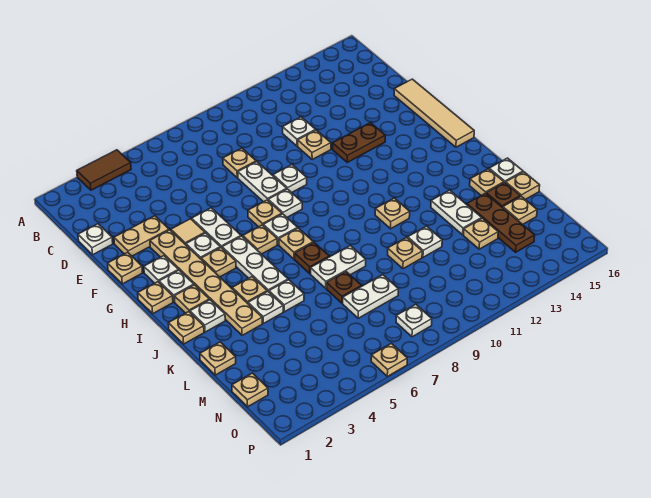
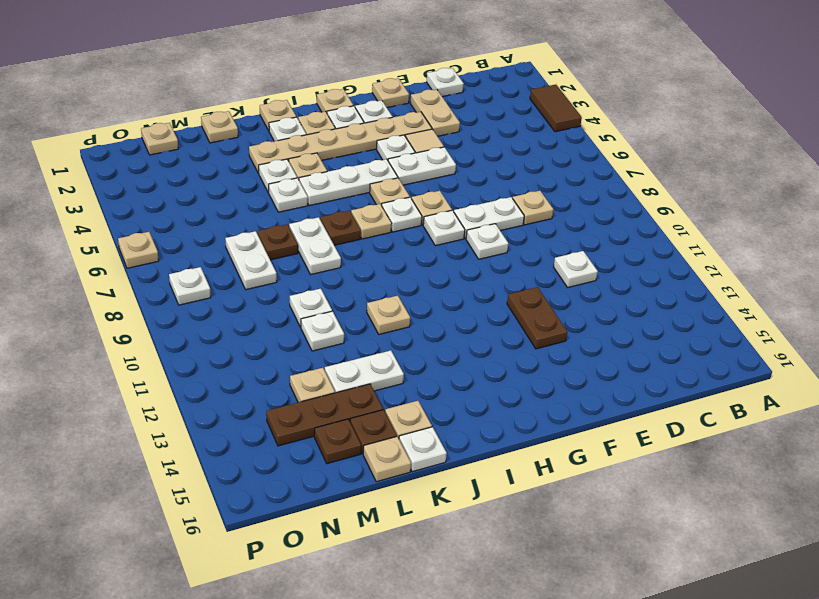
tan 1x1 plate [298,130,331,159] -> none
tan 1x4 tile [394,79,474,147] -> none
tan 1x1 plate [201,247,236,277] -> none
tan 1x1 plate [388,237,422,269] -> white 1x1 plate [290,289,332,327]
tan 1x1 plate [503,196,537,225] -> brown 1x1 plate [314,419,361,464]

